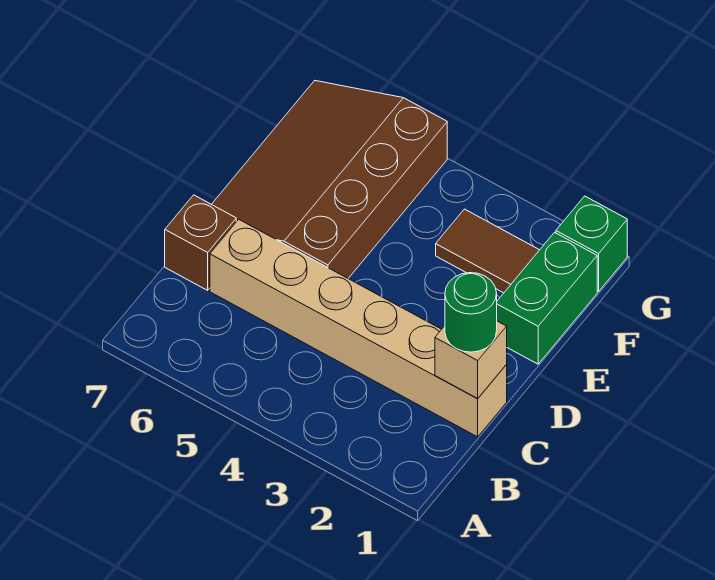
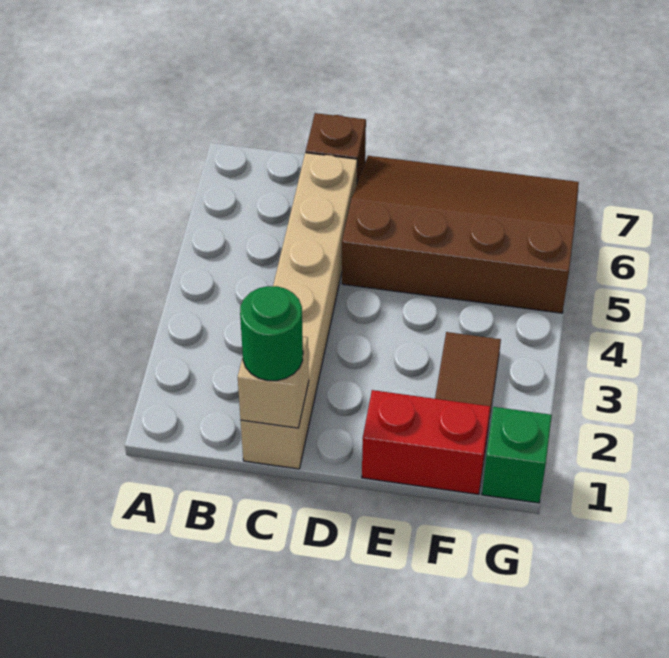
green 1x2 brick [497,232,597,364] -> red 1x2 brick [362,390,490,494]

